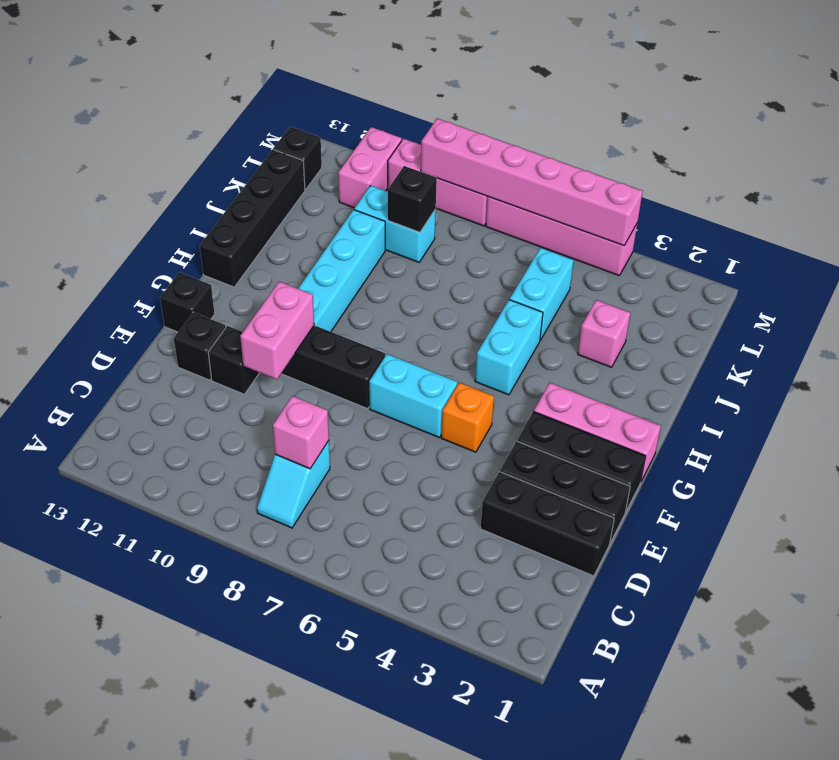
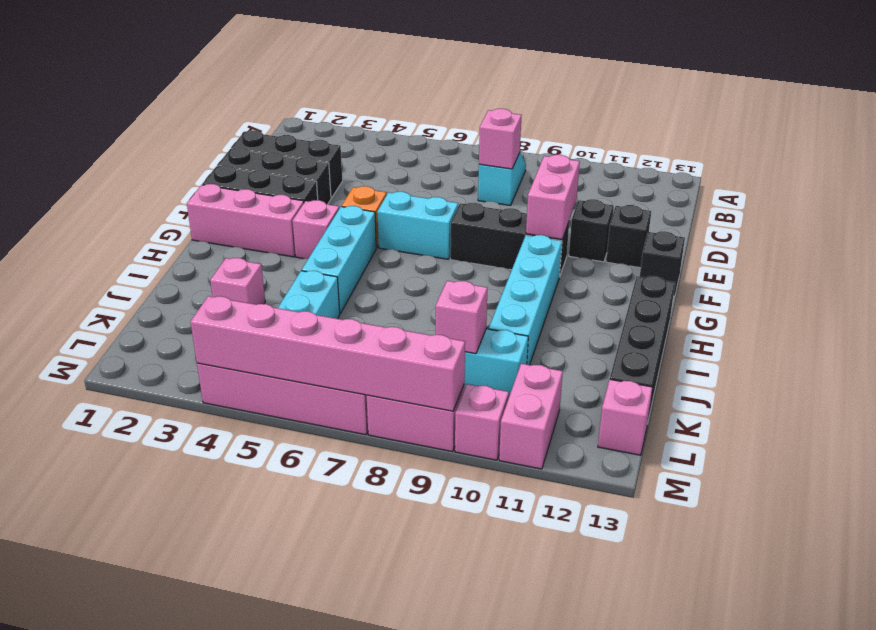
none -> pink 1x1 brick [293,200,339,259]
cyan 1x2 brick [475,300,543,395] -> cyan 1x3 brick [302,206,376,313]
black 1x1 brick [388,166,437,232] -> pink 1x1 brick [436,281,488,354]
black 1x1 brick [274,127,322,190] -> pink 1x1 brick [598,379,653,455]

